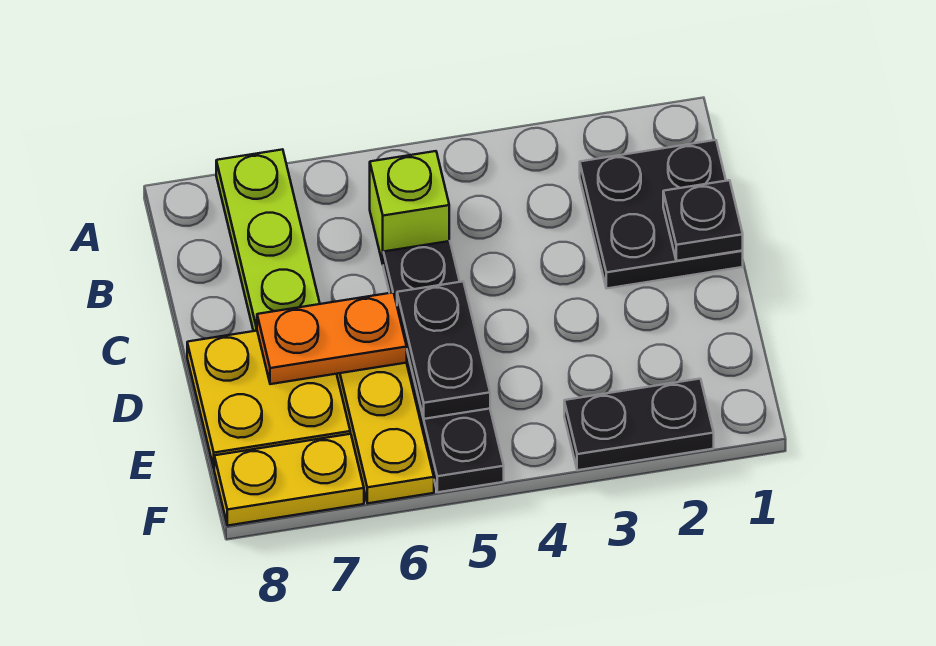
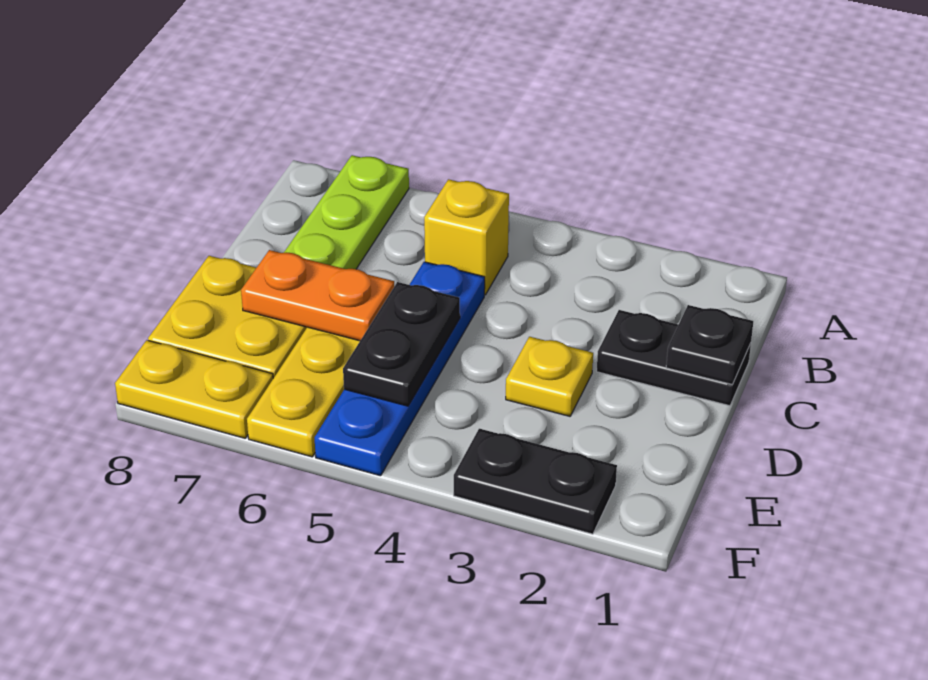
black 2x2 plate [580,140,743,289] -> black 1x2 plate [597,310,751,406]
lime 1x1 brick [370,151,449,263] -> yellow 1x1 brick [424,179,509,295]
black 1x4 plate [383,241,504,492] -> blue 1x4 plate [315,262,485,476]
none -> yellow 1x1 plate [506,337,593,416]

